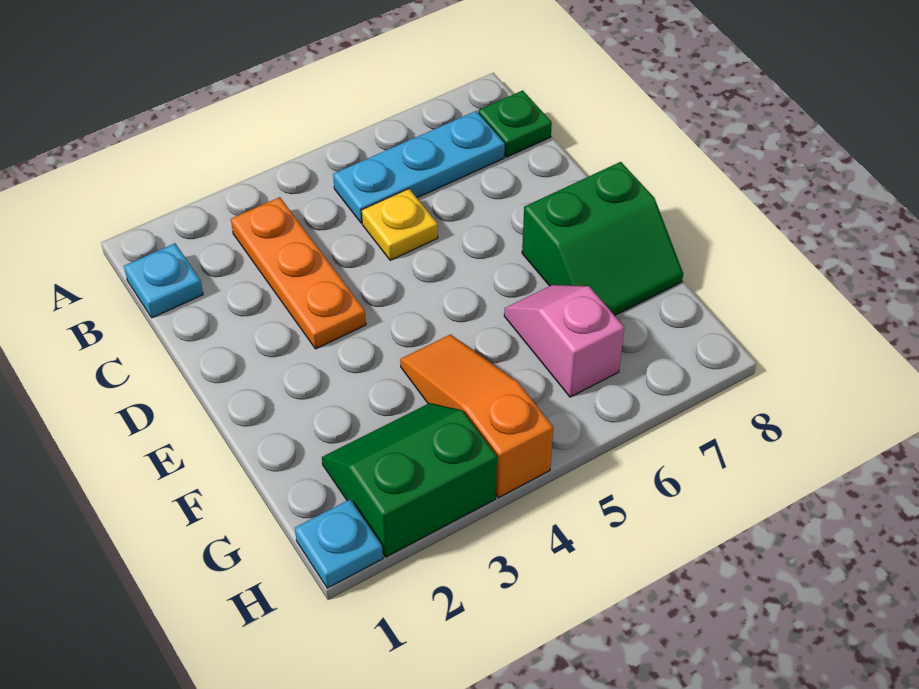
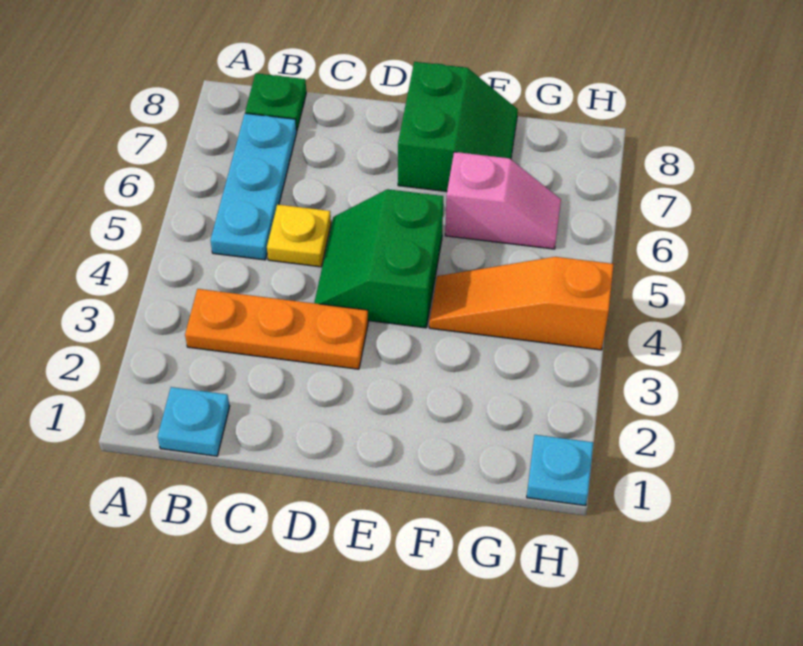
pink 1x2 slope [504,285,624,397] -> pink 1x2 slope turned to [445,152,561,249]
green 2x2 slope [322,403,497,557] -> green 2x2 slope moved to [314,189,443,328]

